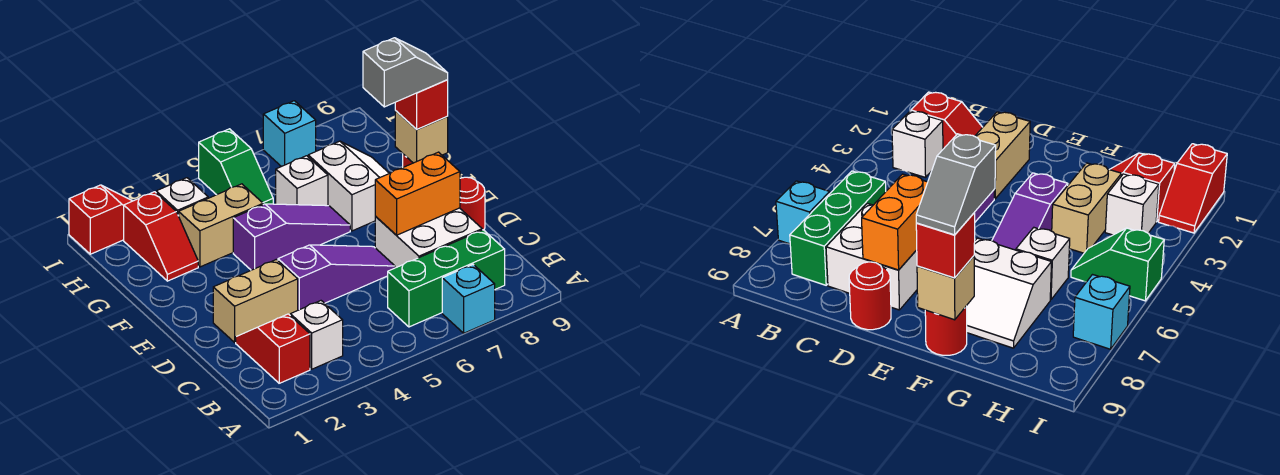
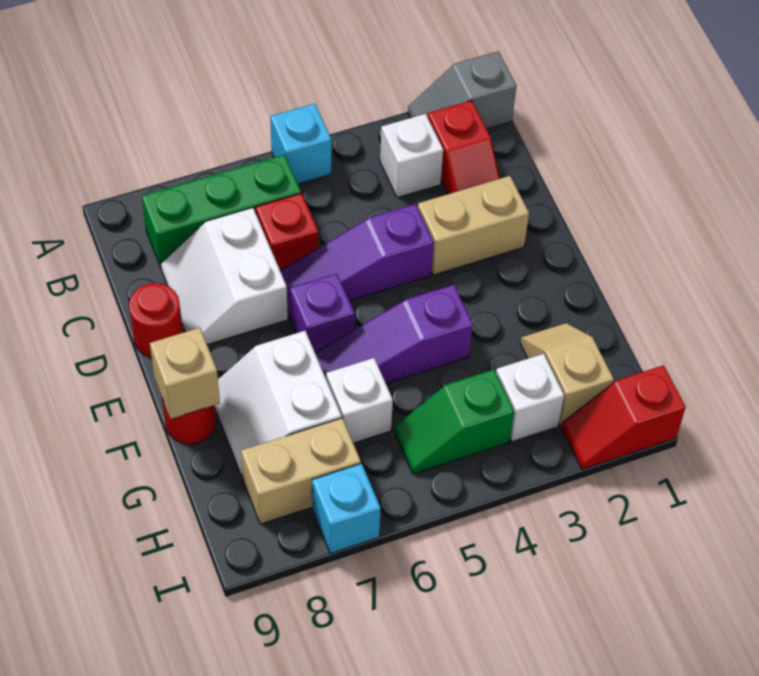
cyan 1x1 brick [442,265,495,333] -> cyan 1x1 brick moved to [270,104,331,184]
white 2x2 brick [375,208,482,268] -> white 2x2 slope [161,208,288,345]
orange 1x2 brick [375,152,460,235] -> none
none -> purple 1x1 brick [290,274,355,352]
grey 1x2 slope [363,38,448,107] -> grey 1x2 slope moved to [408,51,516,129]
red 1x1 brick [395,80,448,129] -> red 1x1 brick moved to [256,193,318,271]
red 1x2 slope [124,192,198,281] -> tan 1x2 slope [520,323,614,426]
tan 1x2 brick [179,184,263,267] -> tan 1x2 brick moved to [241,418,361,524]
green 1x2 slope [199,129,273,205] -> green 1x2 slope turned to [394,370,514,474]

